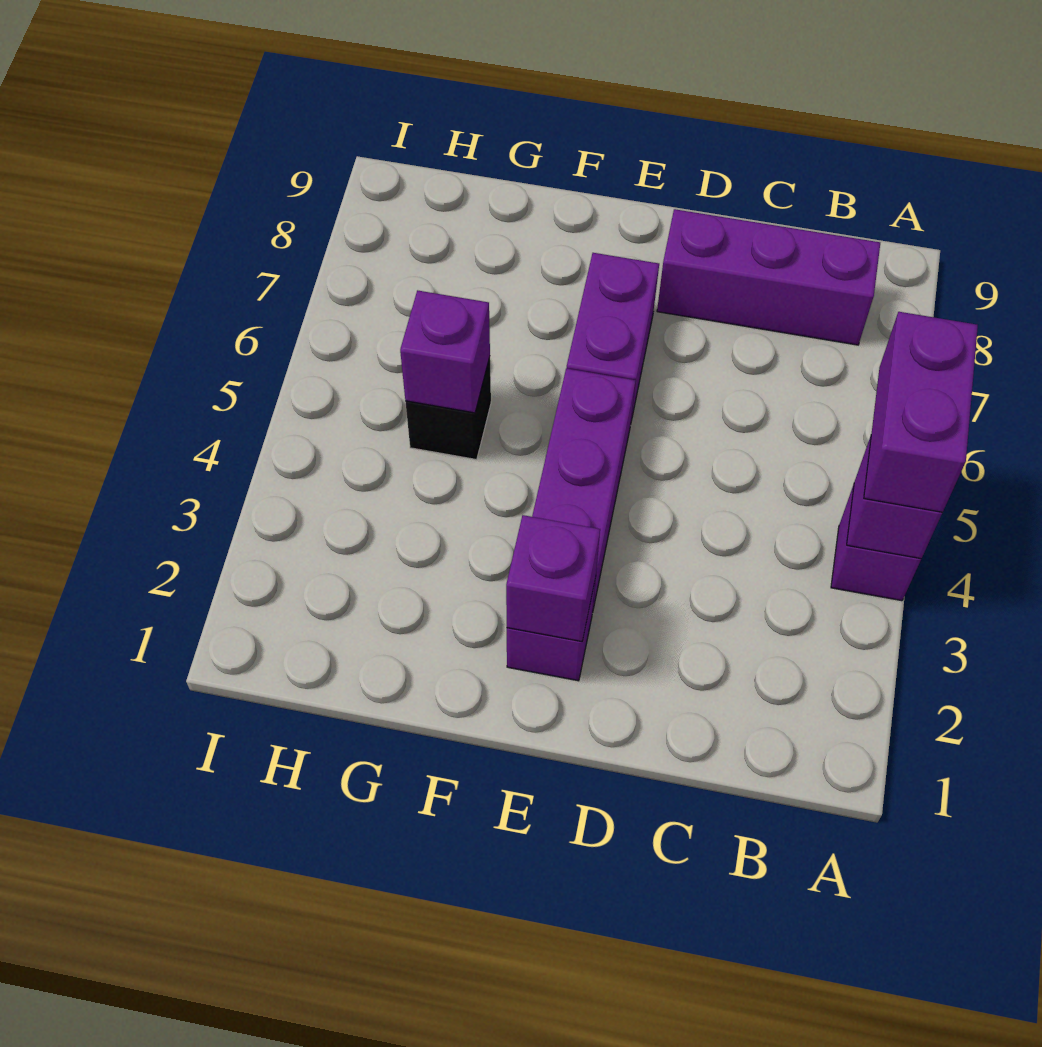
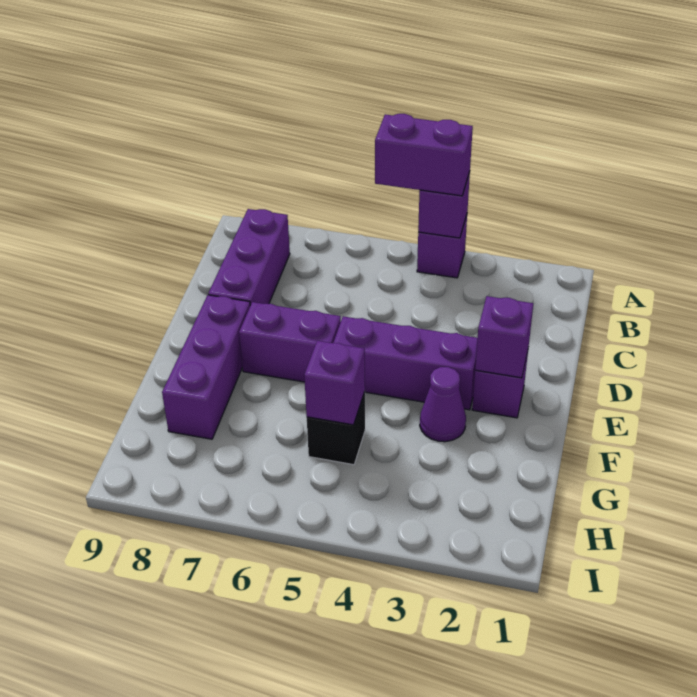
none -> purple 1x3 brick [162,295,250,439]
none -> purple 1x1 cone [420,367,466,442]

